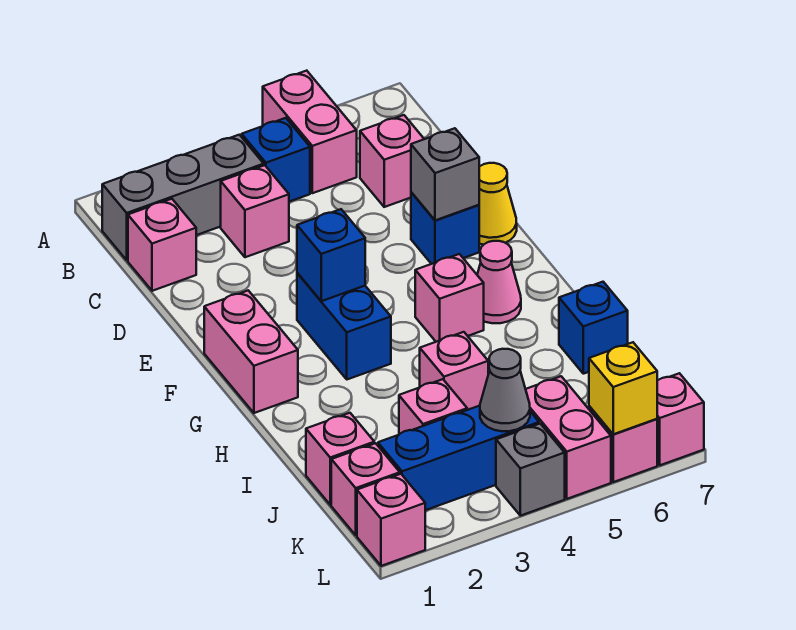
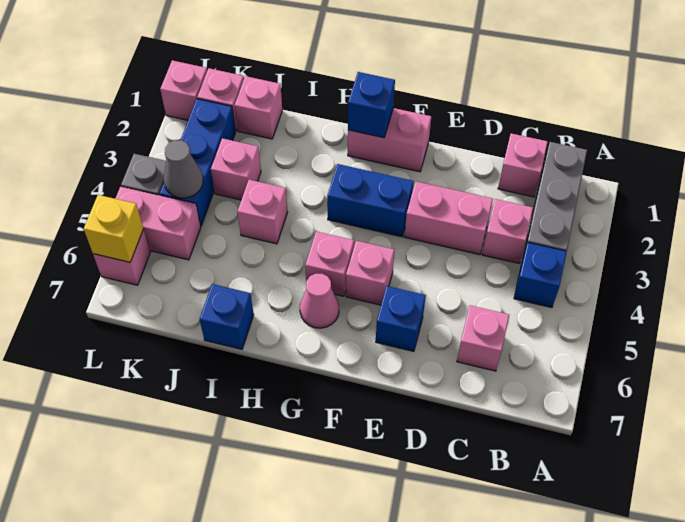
pink 1x2 brick [263,71,357,193] -> pink 1x2 brick moved to [404,182,493,254]
grey 1x1 brick [411,128,479,220] -> none
yellow 1x1 cone [479,163,517,245] -> none
blue 1x1 brick [297,209,365,301] -> blue 1x1 brick moved to [348,72,395,138]
pink 1x1 brick [657,373,704,465] -> pink 1x1 brick moved to [346,241,394,305]

